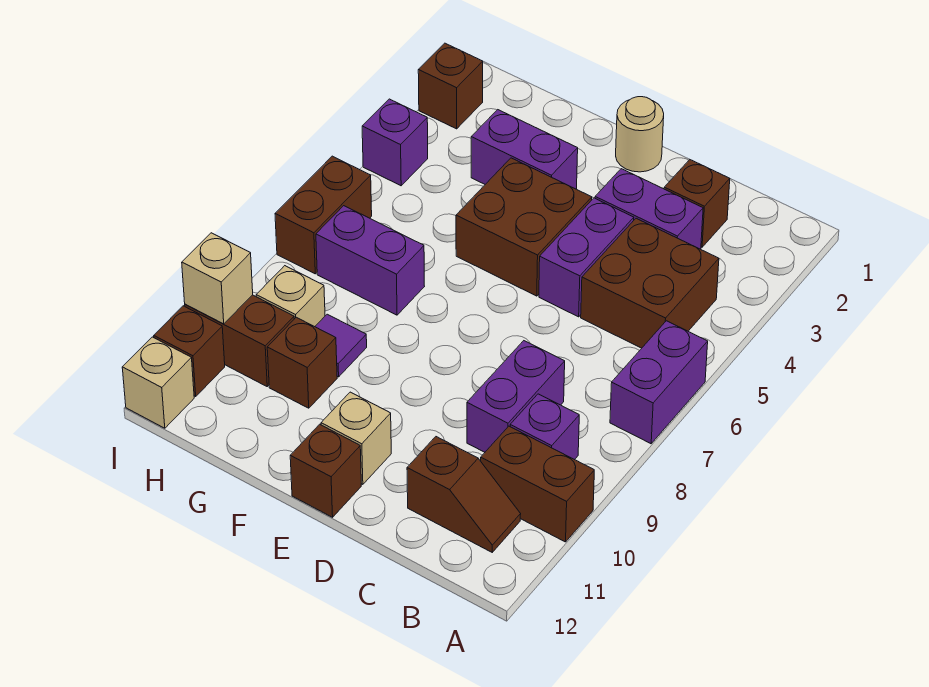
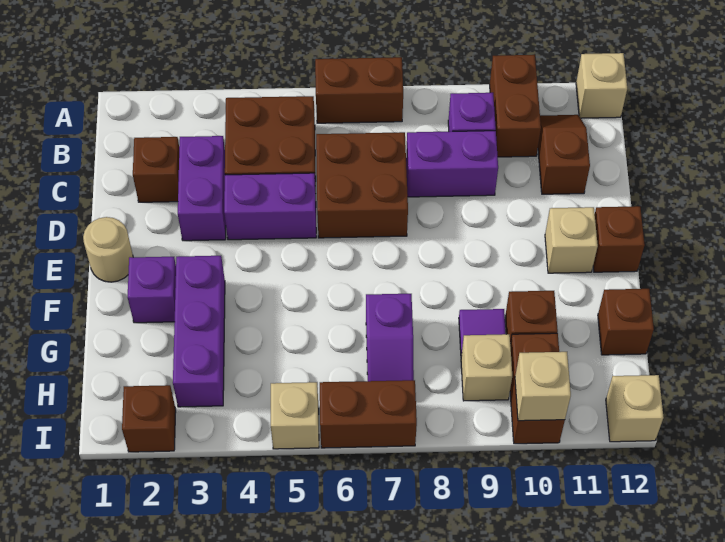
purple 1x2 brick [610,321,708,444] -> brown 1x2 brick [315,57,403,123]
none -> tan 1x1 brick [576,53,627,118]
brown 2x2 brick [456,158,592,296] -> brown 2x2 brick moved to [316,132,408,238]
purple 1x2 brick [471,110,578,189] -> purple 1x3 brick [173,256,225,407]
purple 1x2 brick [316,206,425,315] -> purple 1x2 slope [366,294,414,381]
purple 1x1 brick [362,99,428,186] -> purple 1x1 brick moved to [128,257,176,323]
none -> tan 1x1 brick [271,382,319,449]
brown 1x1 brick [154,306,225,396] -> brown 1x1 brick moved to [598,289,654,355]

